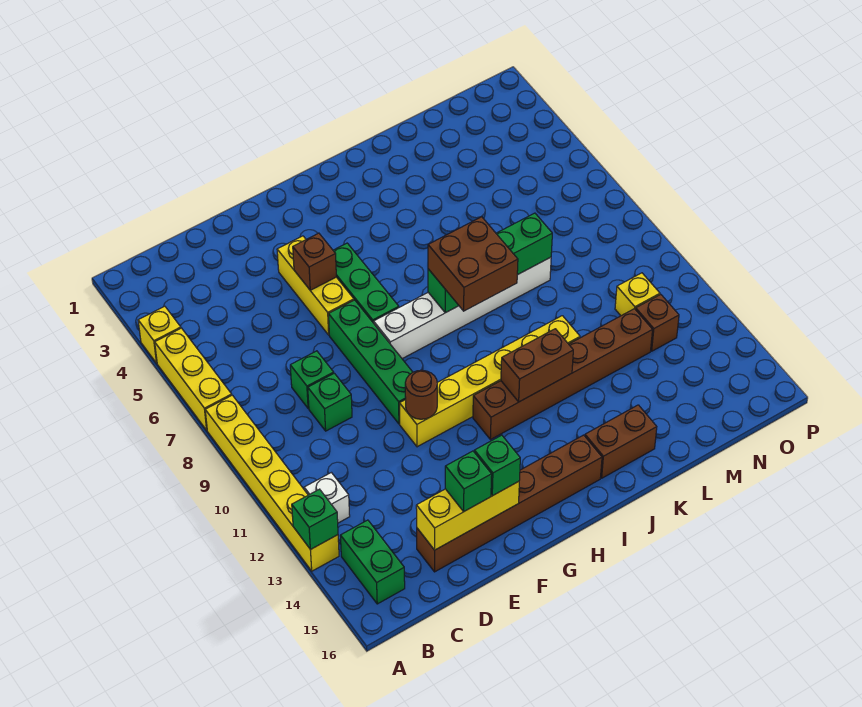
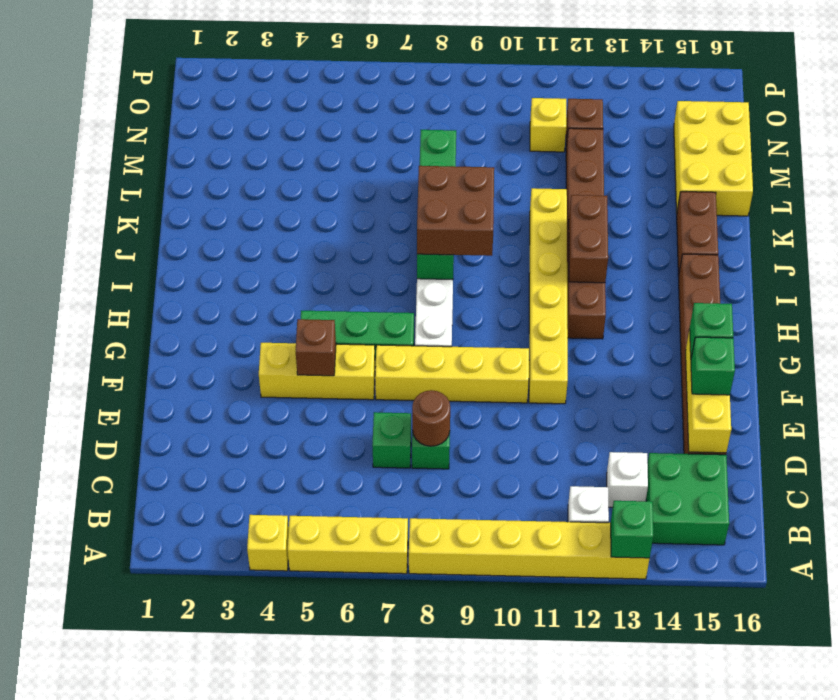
green 1x2 brick [340,520,405,604] -> green 2x2 brick [646,453,729,545]
none -> white 1x1 brick [607,452,648,507]
green 1x1 brick [308,373,352,431] -> green 1x1 brick moved to [372,412,411,468]
green 1x4 brick [329,300,413,424] -> yellow 1x4 brick [375,345,529,403]
brown 1x1 round brick [405,370,437,419] -> brown 1x1 round brick moved to [412,390,450,446]
none -> yellow 2x3 brick [674,101,753,216]

